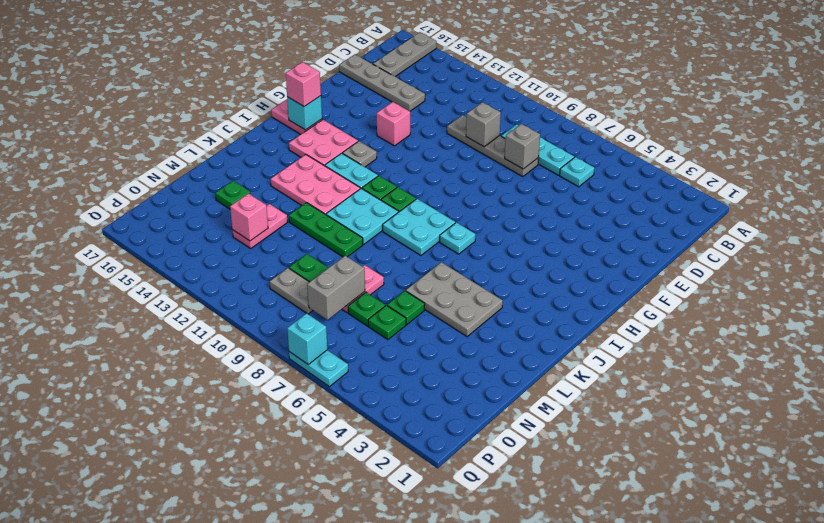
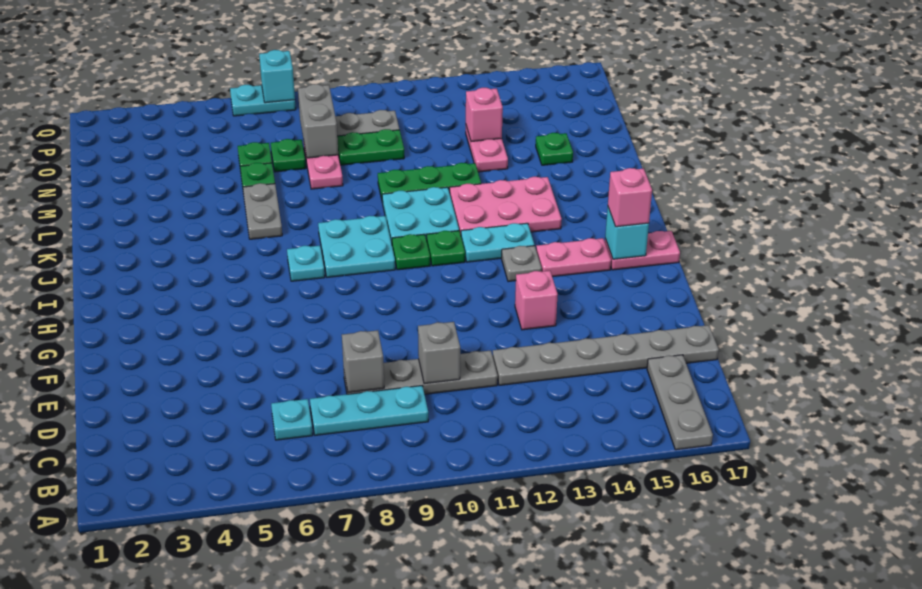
grey 1x4 plate [339,55,425,111] -> grey 1x6 plate [493,325,719,385]
pink 2x2 plate [289,120,358,166] -> pink 1x2 plate [536,238,611,277]
grey 2x3 plate [406,262,503,337] -> grey 1x2 plate [243,183,282,239]

